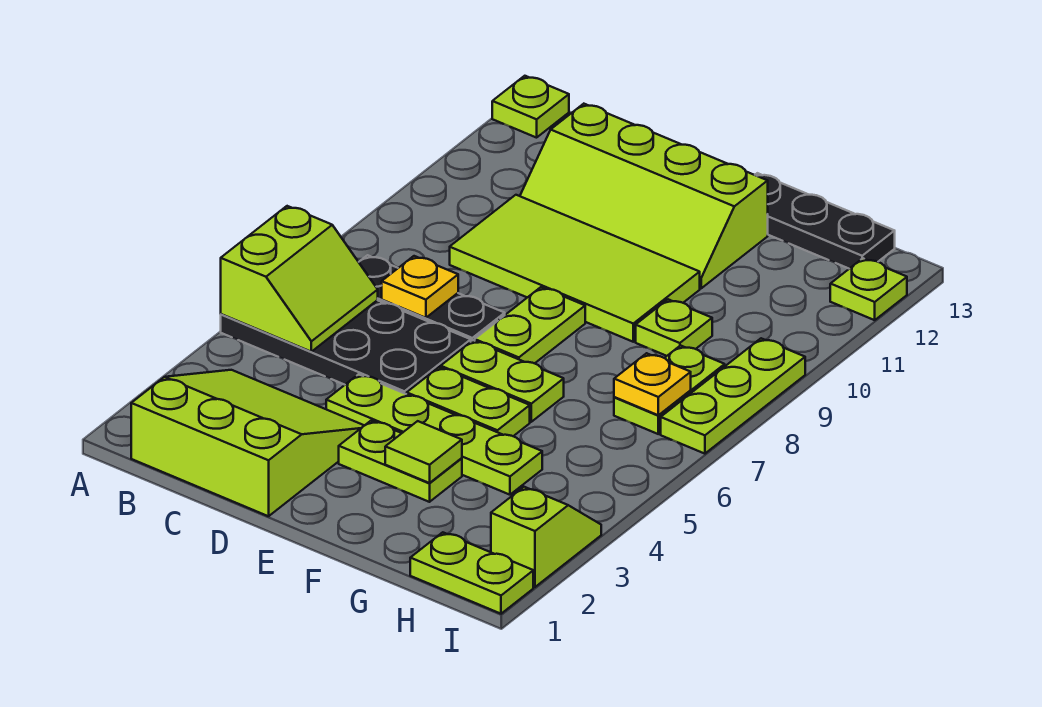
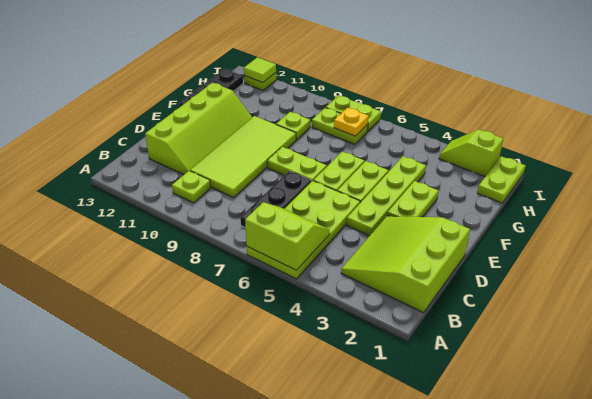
black 2x4 plate [221,300,471,394] -> lime 2x4 plate [247,181,360,279]
lime 1x1 plate [492,76,569,138] -> lime 1x1 plate moved to [172,171,211,203]
yellow 1x1 plate [382,256,458,318] -> none
lime 1x1 tile [385,421,462,483] -> lime 1x1 tile moved to [244,57,276,83]
lime 1x3 plate [661,338,805,454] -> lime 1x2 plate [326,96,381,131]

